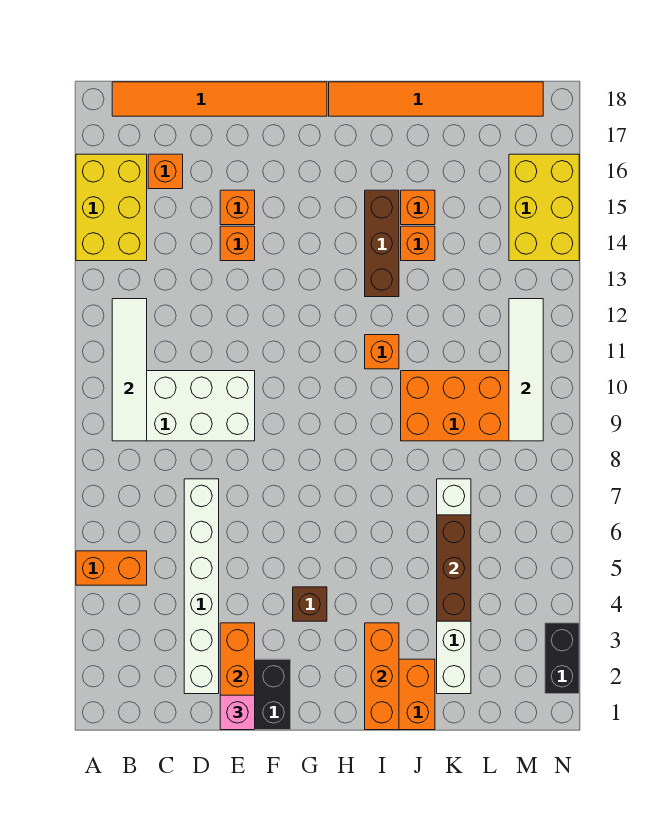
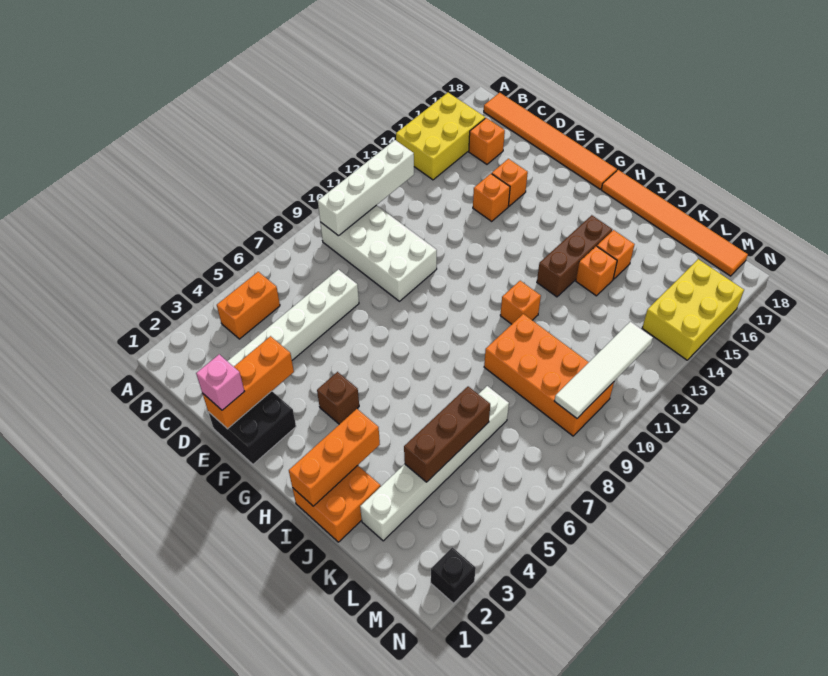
orange 1x2 brick [76,551,147,585] -> orange 1x2 brick turned to [217,272,280,339]
white 1x4 tile [112,299,147,441] -> white 1x4 brick [318,140,414,236]
black 1x2 brick [545,623,579,694] -> black 1x1 brick [431,547,476,603]

